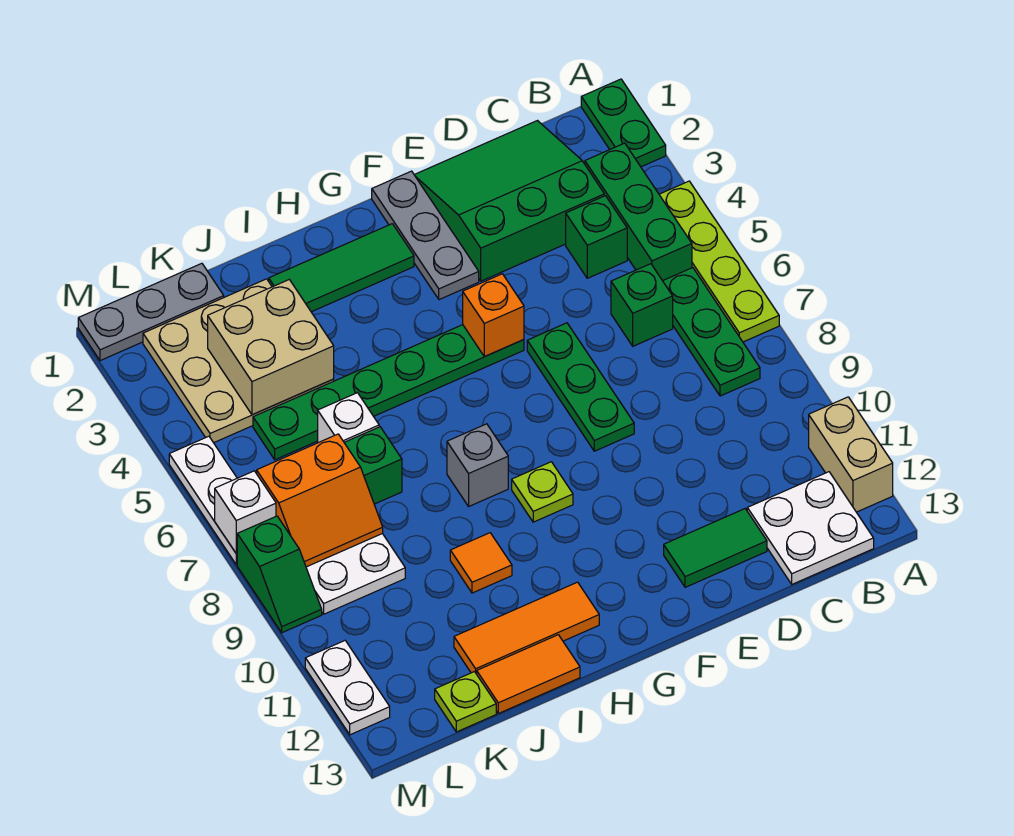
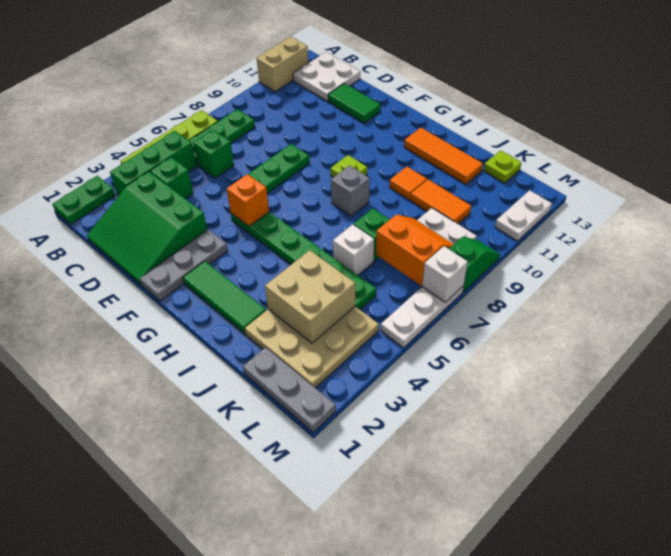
orange 1x2 tile [477,635,580,713] -> orange 1x2 tile moved to [410,180,471,224]

